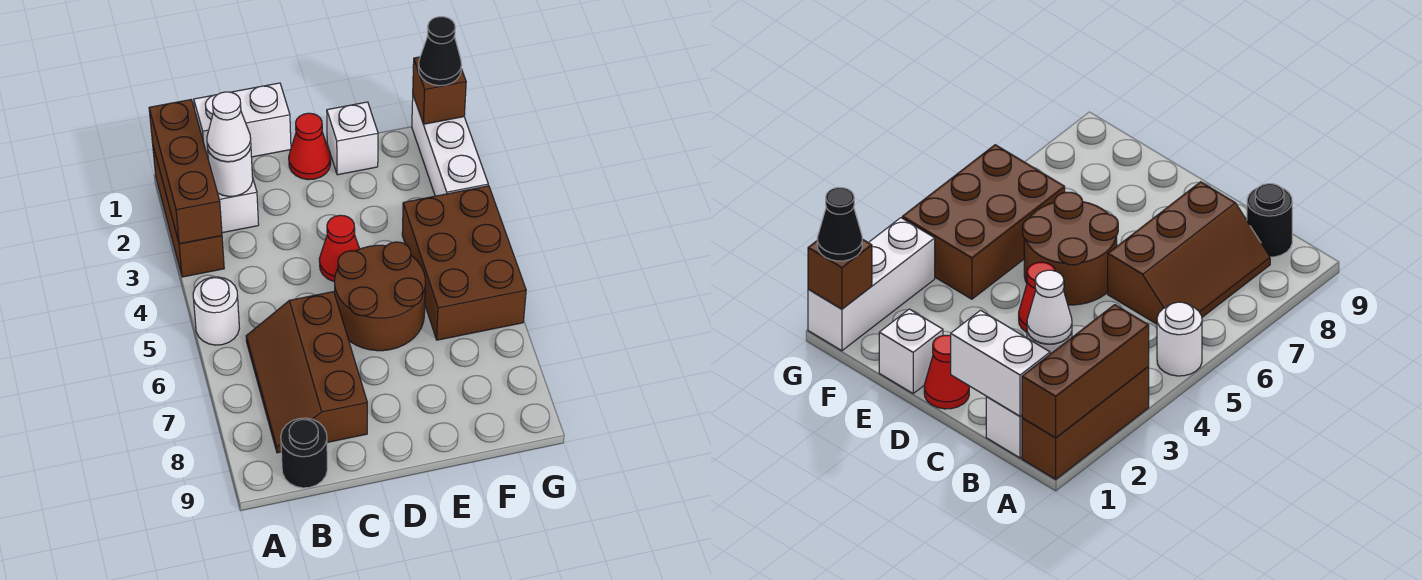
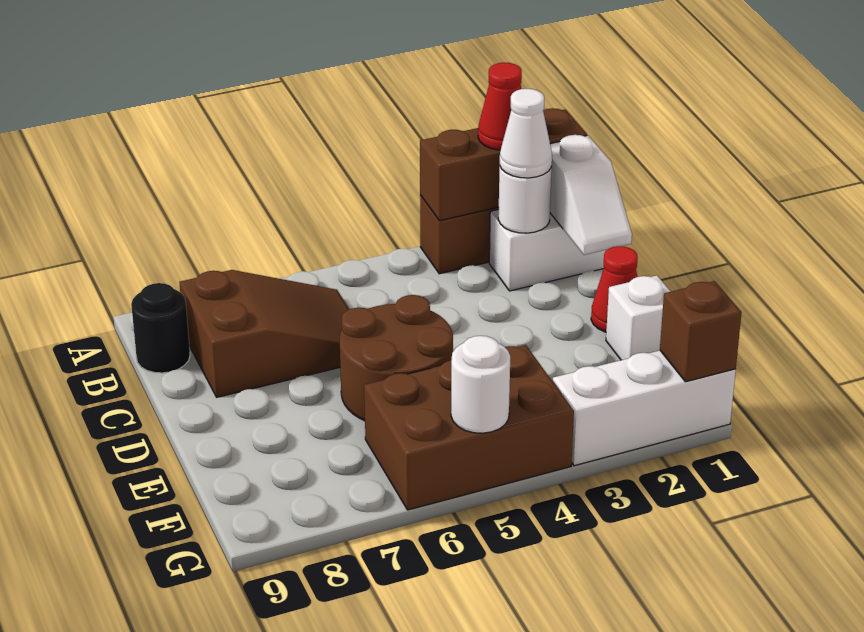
white 1x1 round brick [193,277,239,345] -> white 1x1 round brick moved to [451,336,510,433]
white 1x2 brick [194,83,291,157] -> white 1x2 slope [550,135,632,255]
brown 2x3 slope [246,292,367,453] -> brown 2x3 slope turned to [179,270,349,397]
red 1x1 cone [319,215,359,282] -> red 1x1 cone moved to [478,62,522,150]
black 1x1 cone [418,17,462,86] -> none

